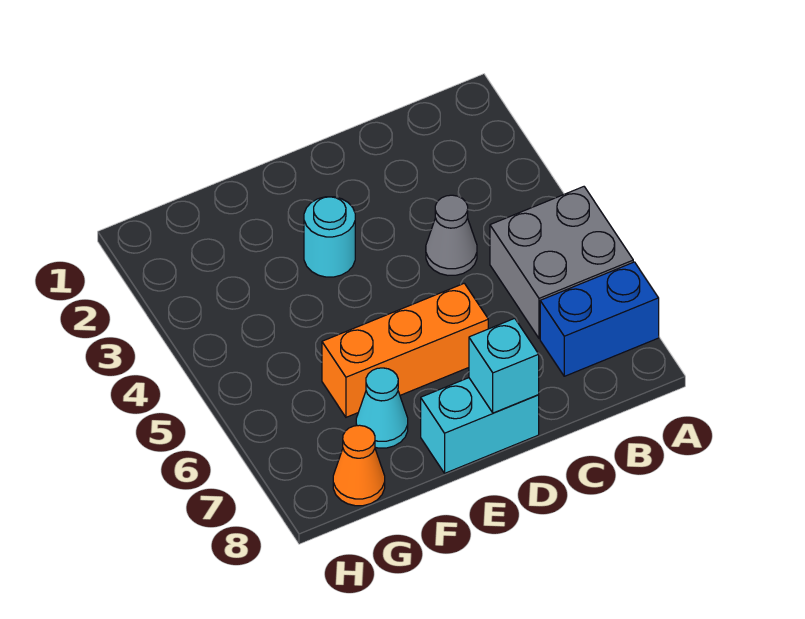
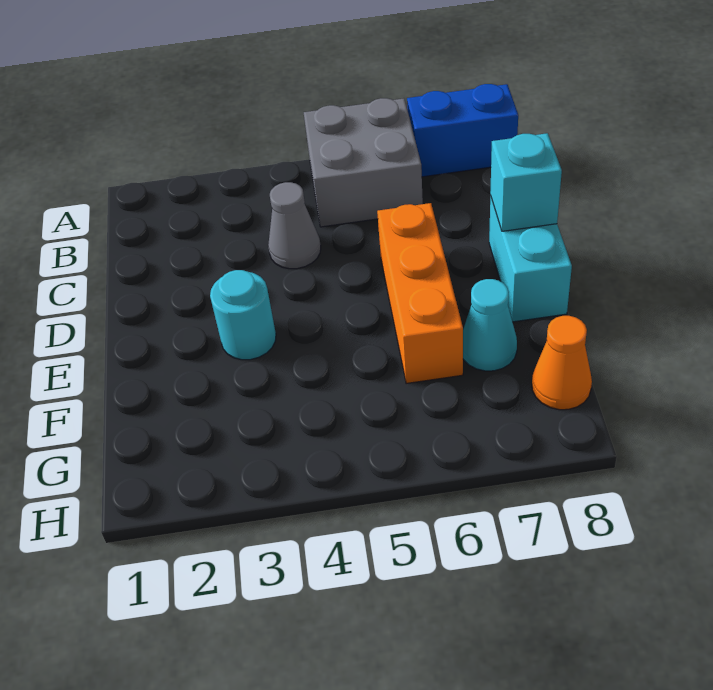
blue 1x2 brick [540,262,659,376] -> blue 1x2 brick turned to [407,84,518,177]

